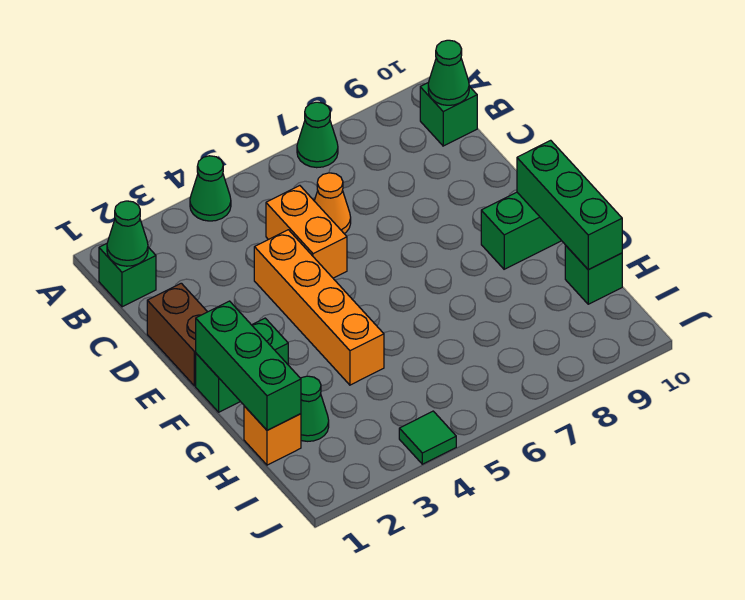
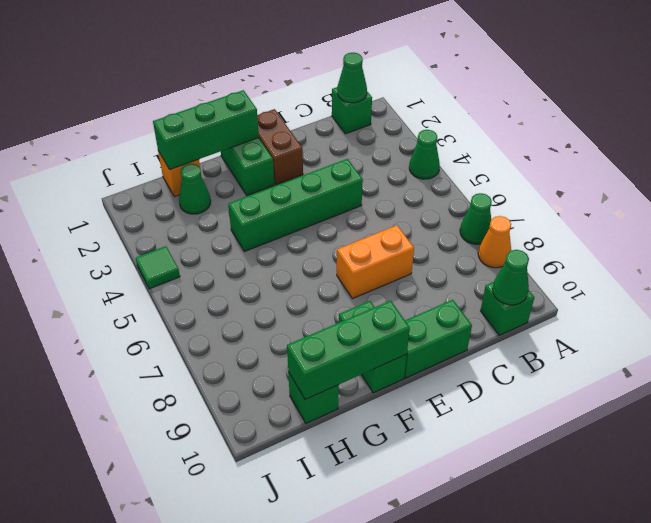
orange 1x2 brick [266,186,347,278] -> orange 1x2 brick moved to [337,225,414,299]
orange 1x1 cone [314,173,351,234] -> orange 1x1 cone moved to [478,216,511,268]
brown 1x2 brick [147,283,207,386] -> brown 1x2 brick turned to [257,109,303,185]
orange 1x4 brick [254,230,384,385] -> green 1x4 brick [228,159,363,252]
none -> green 1x2 brick [404,300,472,378]

